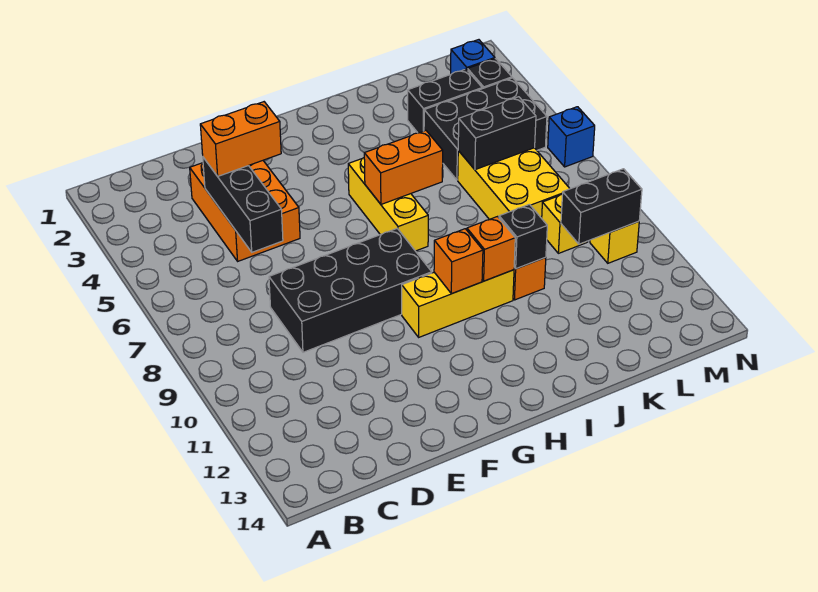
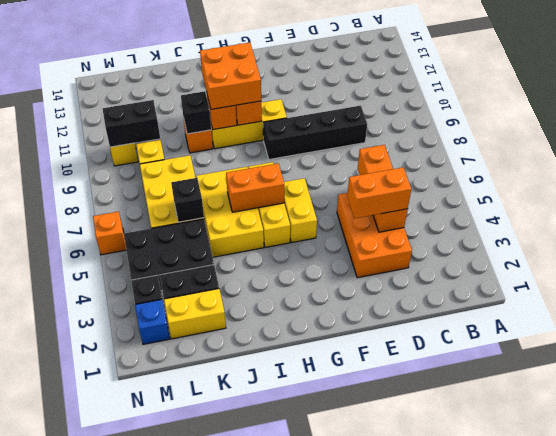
black 1x3 brick [203,157,283,252] -> orange 1x3 brick [358,145,408,232]
black 2x4 brick [269,229,432,352] -> black 1x4 brick [263,106,367,159]
none -> yellow 1x2 brick [284,178,317,243]
none -> orange 2x2 brick [200,43,261,109]
none -> yellow 2x3 brick [196,167,264,257]
none -> yellow 1x2 brick [164,289,226,339]
black 1x2 brick [458,97,536,170] -> black 1x1 brick [171,178,204,222]
blue 1x1 brick [548,107,595,167] -> orange 1x1 brick [93,211,126,255]

